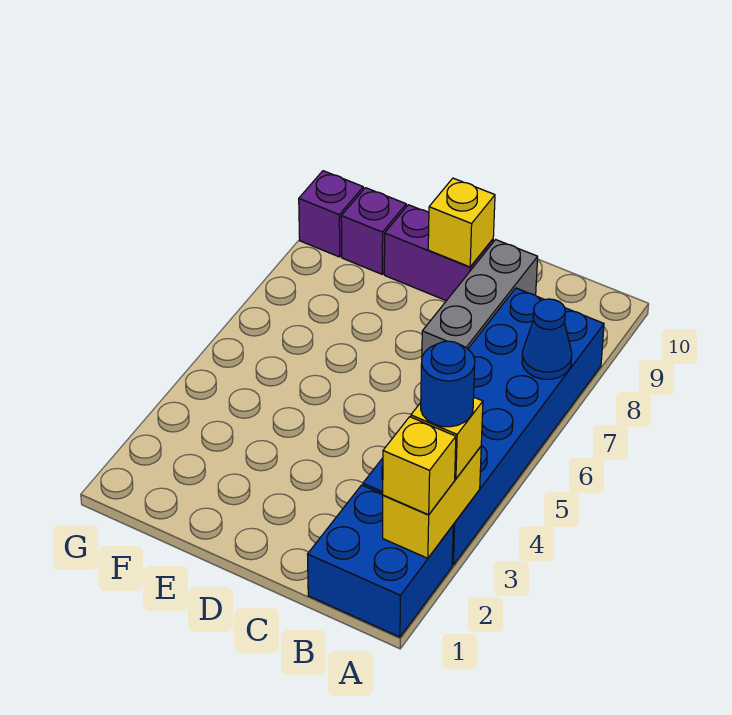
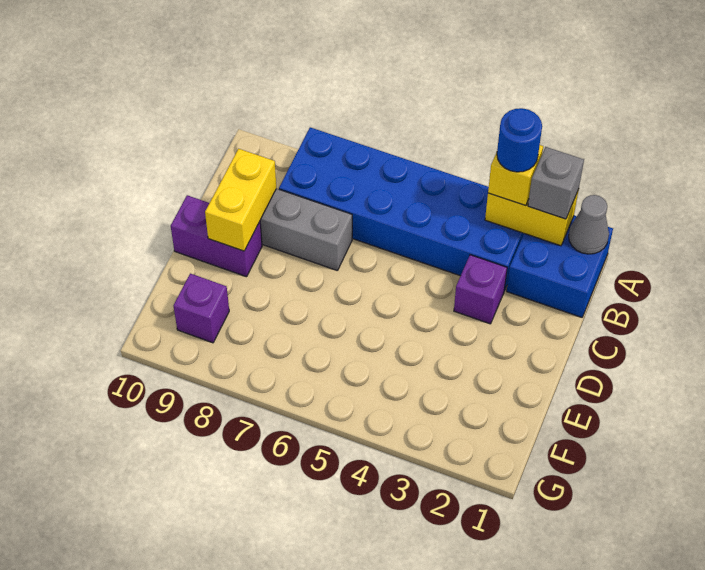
none -> grey 1x1 cone [569,195,609,254]
yellow 1x1 brick [383,417,456,515] -> grey 1x1 brick [528,147,584,219]
blue 1x1 cone [522,299,572,379] -> none
purple 1x2 brick [384,205,493,301] -> purple 1x2 brick turned to [171,195,262,277]
yellow 1x1 brick [428,178,495,267] -> yellow 1x2 brick [205,149,276,251]
purple 1x1 brick [299,171,363,257] -> purple 1x1 brick moved to [454,255,507,324]

